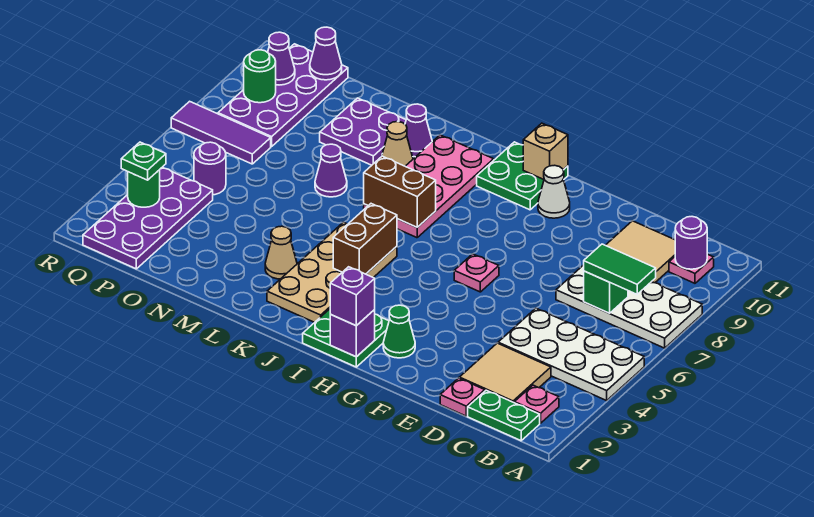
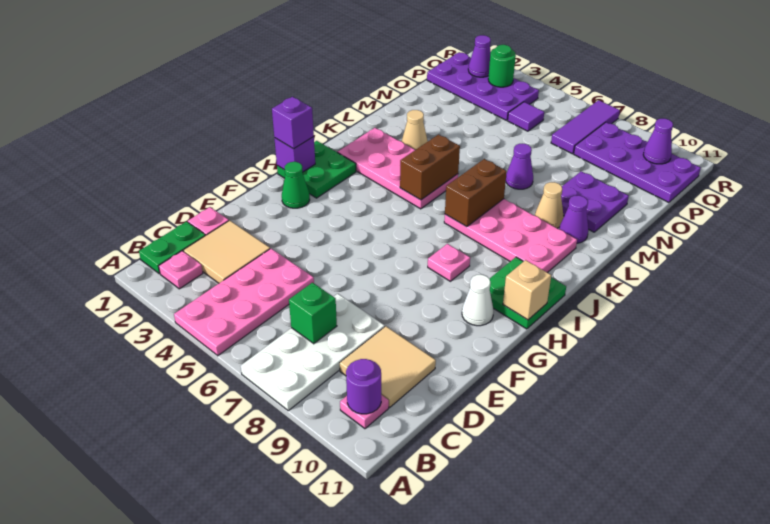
white 2x4 plate [498,308,644,401] -> pink 2x4 plate [174,249,314,356]
green 1x2 tile [584,244,656,294] -> none
pink 1x1 plate [454,254,499,292] -> pink 1x1 plate moved to [428,244,470,281]
tan 2x4 plate [267,222,397,322] -> pink 2x4 plate [337,128,458,209]
brown 1x2 brick [333,204,397,274] -> brown 1x2 brick turned to [400,134,460,200]
purple 1x1 round brick [194,142,226,195] -> purple 1x1 tile [508,102,544,131]
purple 1x1 cone [310,27,342,80] -> purple 1x1 cone moved to [468,35,491,77]
green 1x1 plate [121,142,166,180] -> none
green 1x1 round brick [244,50,276,103] -> none

